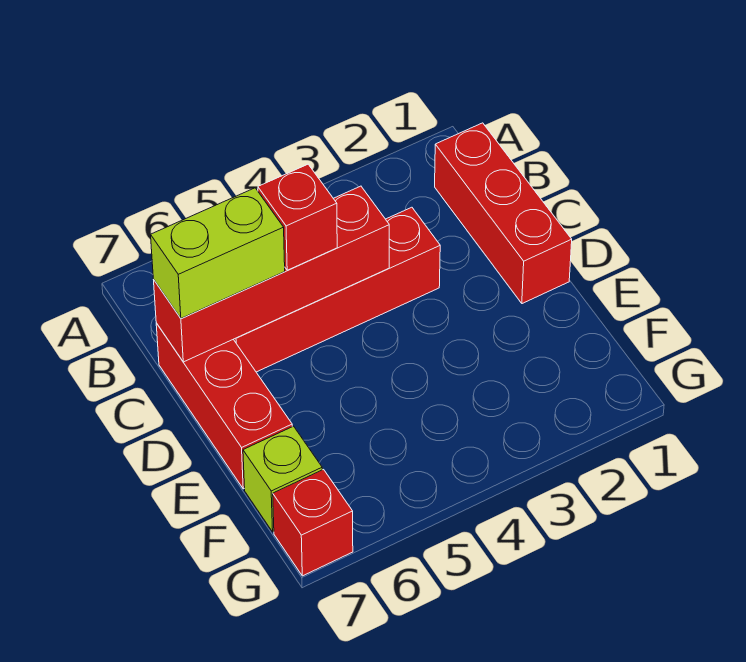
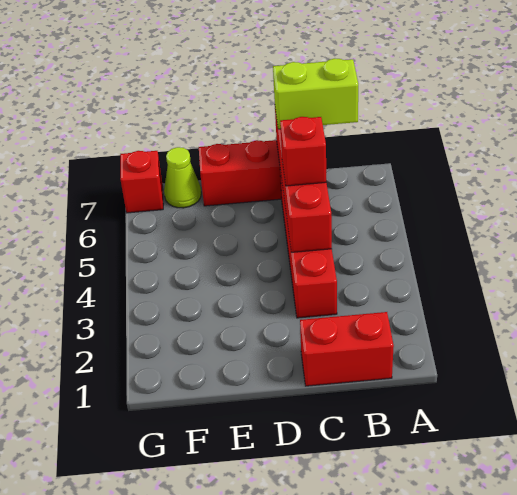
red 1x3 brick [435,123,572,304] -> red 1x2 brick [300,312,394,386]
lime 1x2 brick [151,188,285,319] -> lime 1x2 brick turned to [273,58,358,129]
lime 1x1 brick [243,426,322,532] -> lime 1x1 cone [164,147,201,208]

